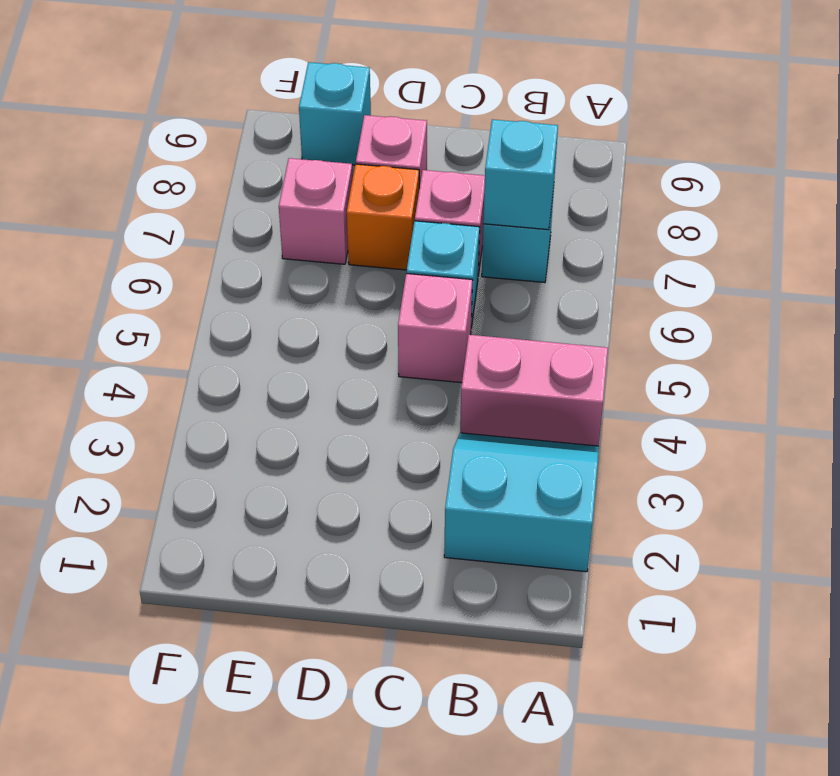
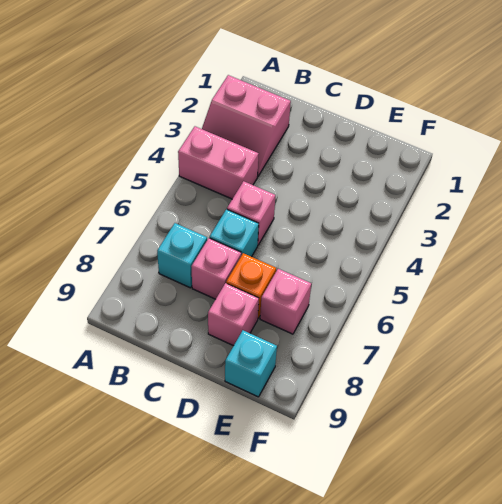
cyan 2x2 slope [444,433,599,572] -> pink 2x2 slope [202,75,291,176]
cyan 1x1 brick [483,119,558,230] -> none

